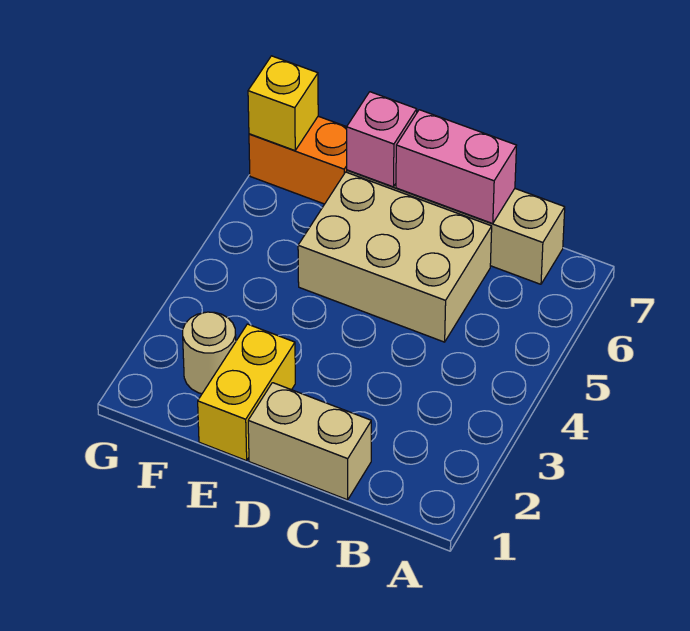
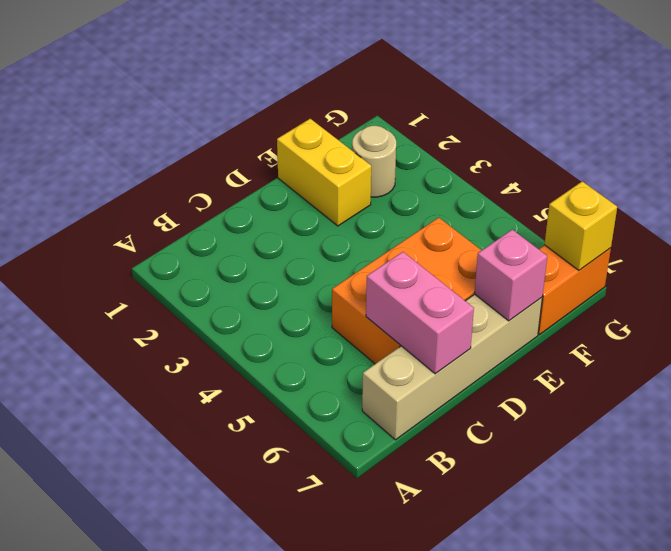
tan 1x2 brick [248,383,371,500] -> none
tan 2x3 brick [298,172,492,342] -> orange 2x3 brick [332,218,481,364]
pink 1x2 brick [396,110,516,224] -> pink 1x2 brick turned to [366,252,474,374]

